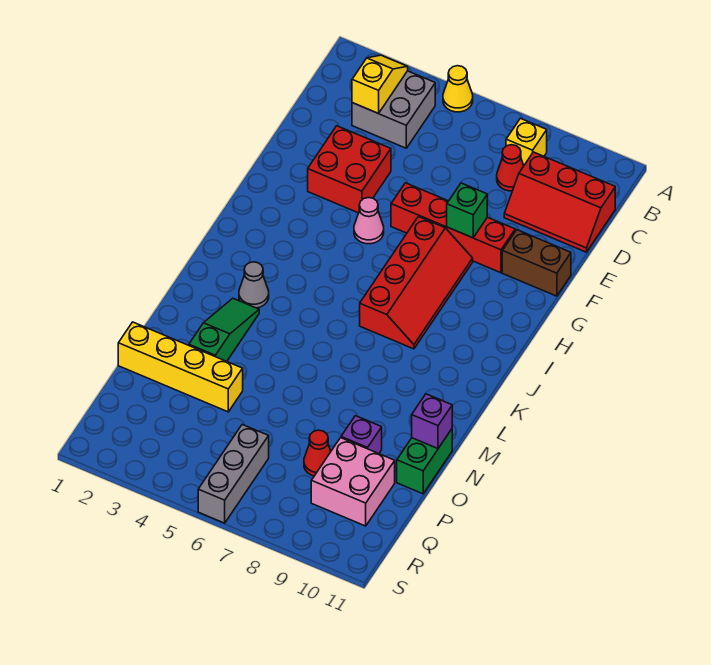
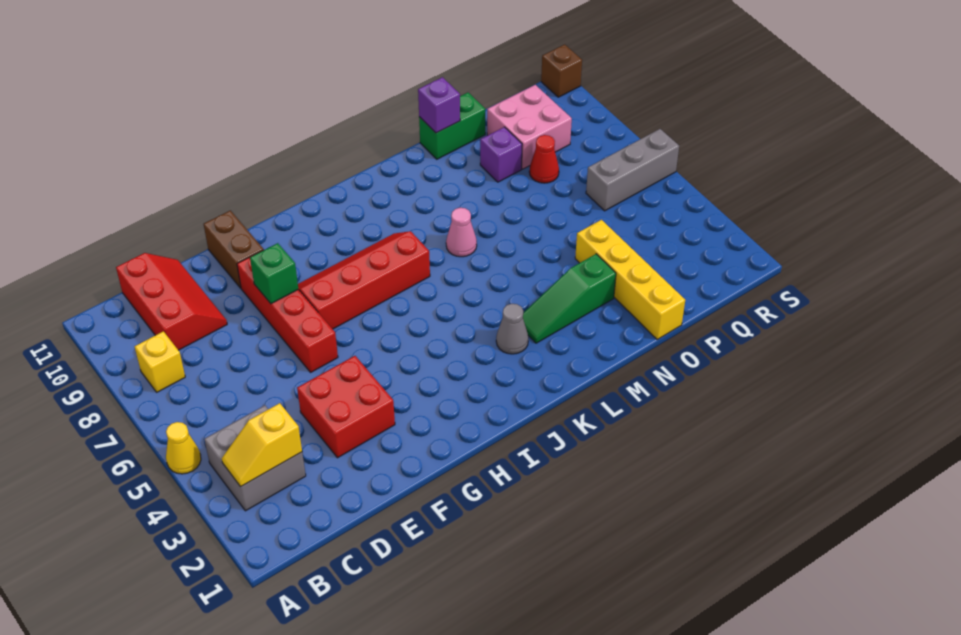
red 1x1 cone [497,145,524,191] -> none
pink 1x1 cone [354,198,384,244] -> pink 1x1 cone moved to [446,208,477,257]
none -> brown 1x1 brick [541,44,582,97]

